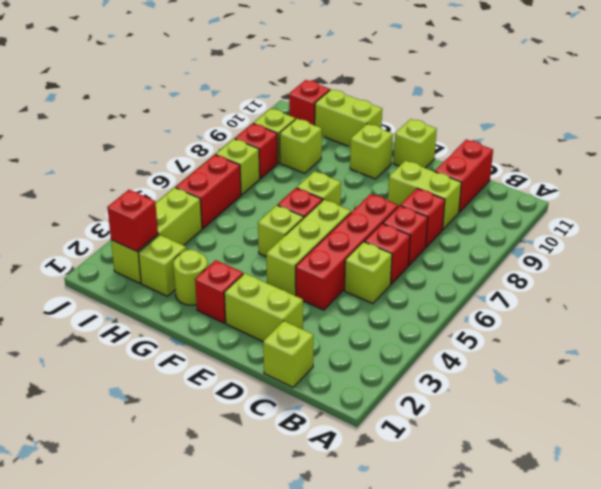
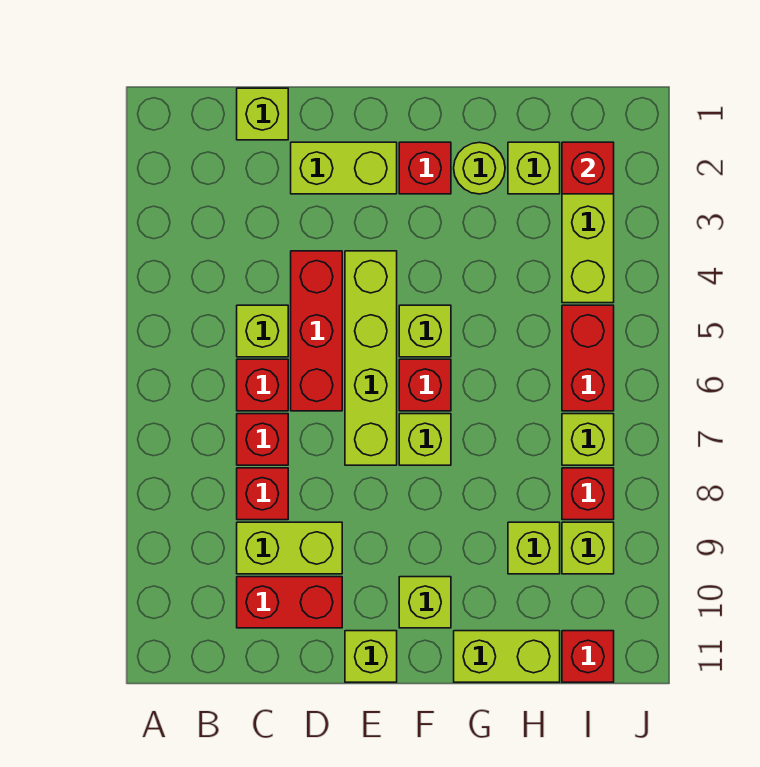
red 1x2 brick [435,140,493,212] -> red 1x2 brick turned to [237,577,342,628]
red 1x4 brick [296,194,398,310] -> red 1x3 brick [291,251,342,411]
lime 1x3 brick [266,200,351,296] -> lime 1x4 brick [345,251,397,465]

